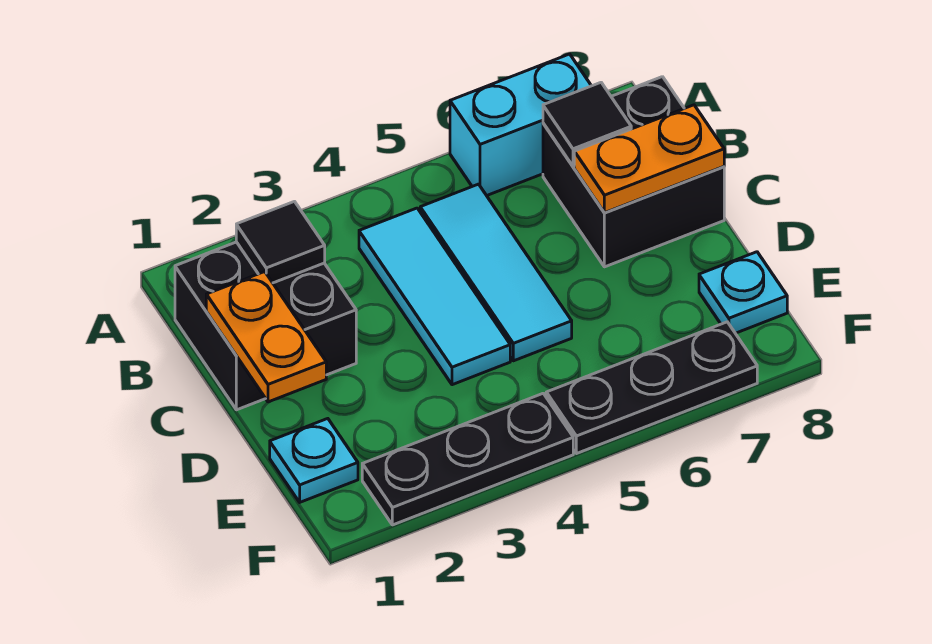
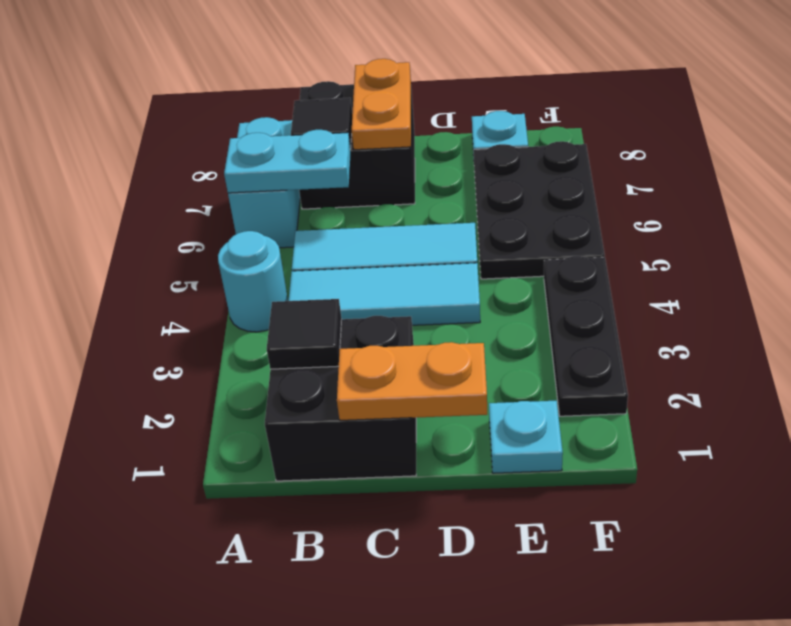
none -> cyan 1x1 round brick [218,231,288,332]
none -> cyan 1x2 plate [224,130,351,193]
black 1x3 plate [546,322,757,454] -> black 2x3 plate [474,141,605,279]

